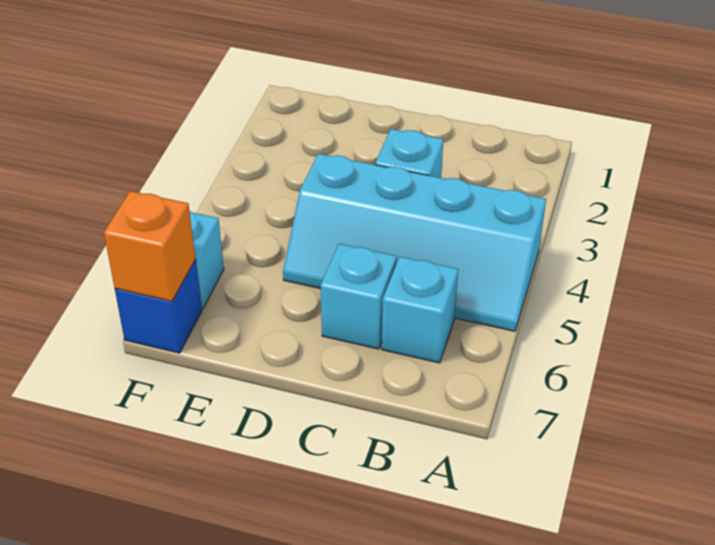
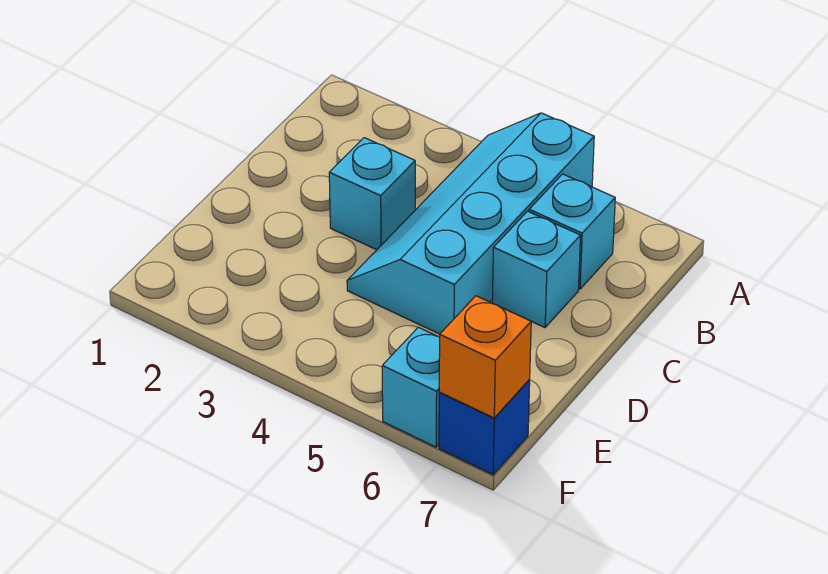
cyan 2x4 slope [283,154,546,331] -> cyan 2x4 slope turned to [347,113,594,334]

